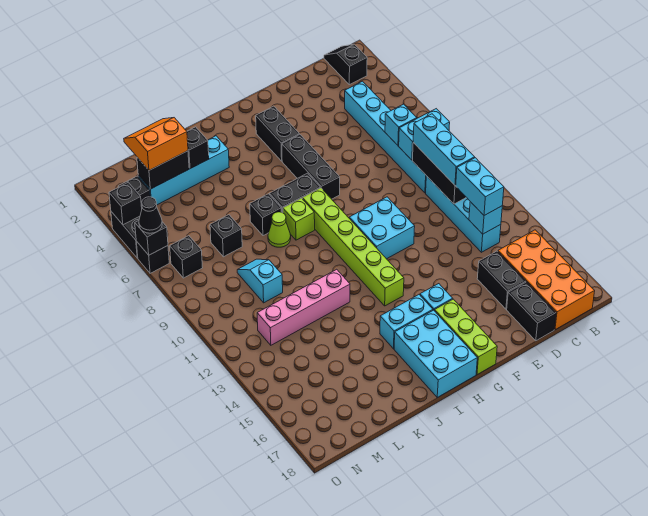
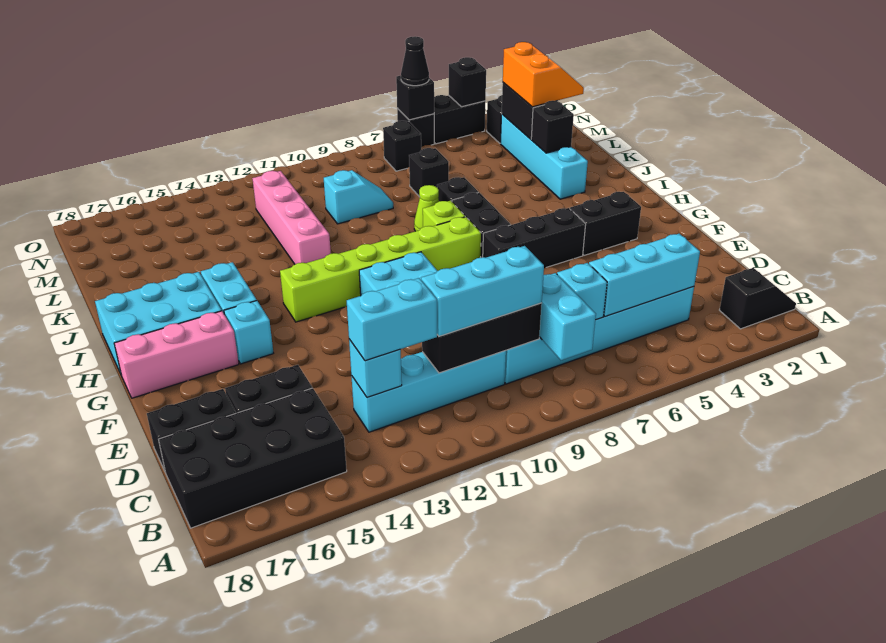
orange 2x4 brick [498,230,595,330] -> black 2x4 brick [158,388,347,528]
none -> cyan 1x3 brick [589,234,700,317]
lime 1x3 brick [435,299,497,375] -> pink 1x3 brick [114,311,239,398]

